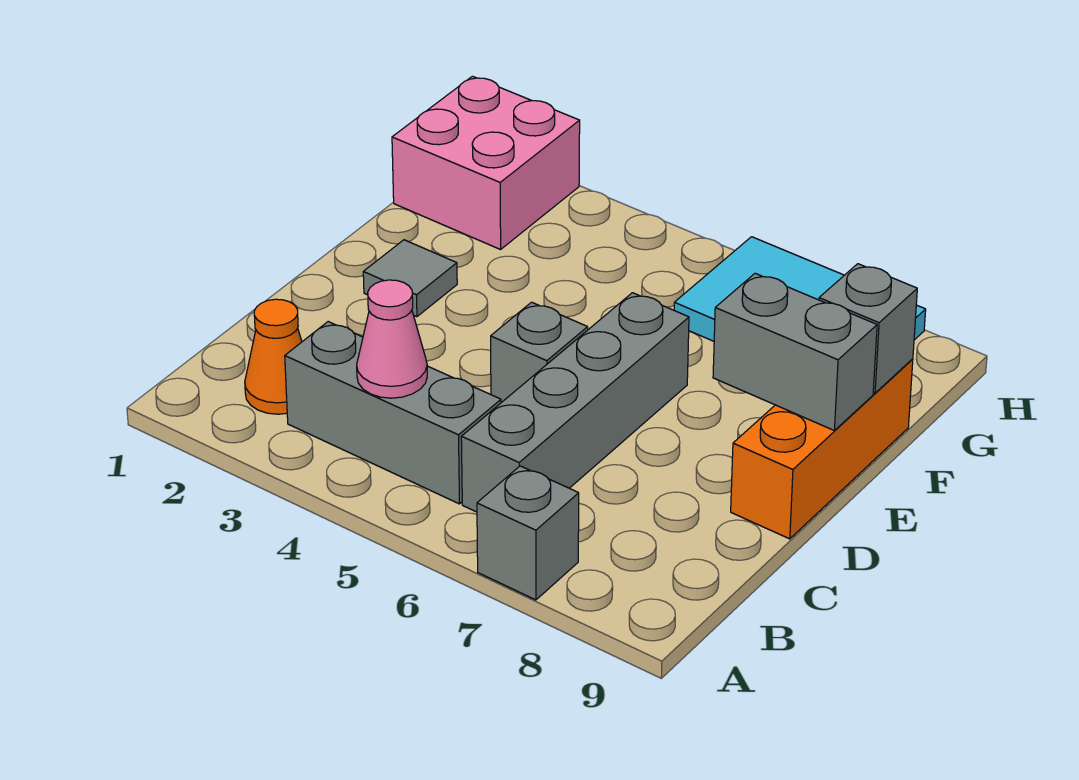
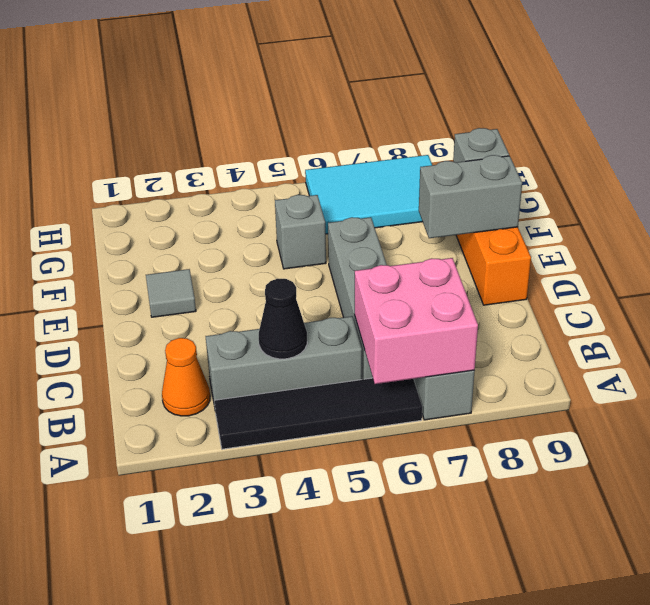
none -> black 1x4 tile [214,378,422,449]
pink 1x1 cone [357,280,427,398] -> black 1x1 cone [259,279,307,359]
grey 1x1 brick [491,302,588,403] -> grey 1x1 brick moved to [275,195,326,269]
pink 2x2 brick [392,76,580,249] -> pink 2x2 brick moved to [355,258,478,384]

